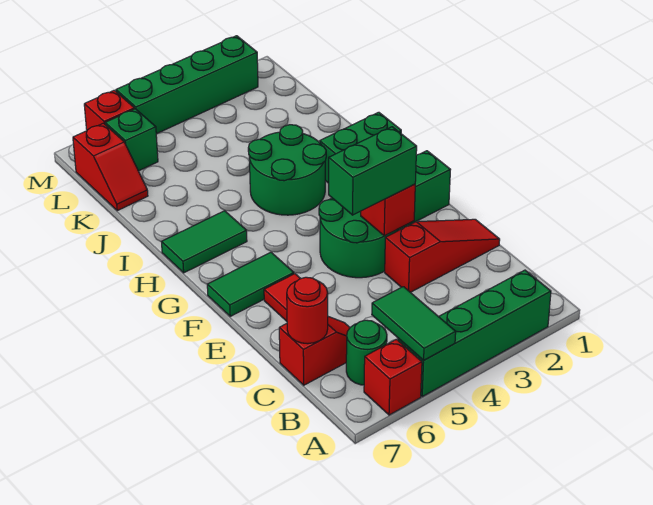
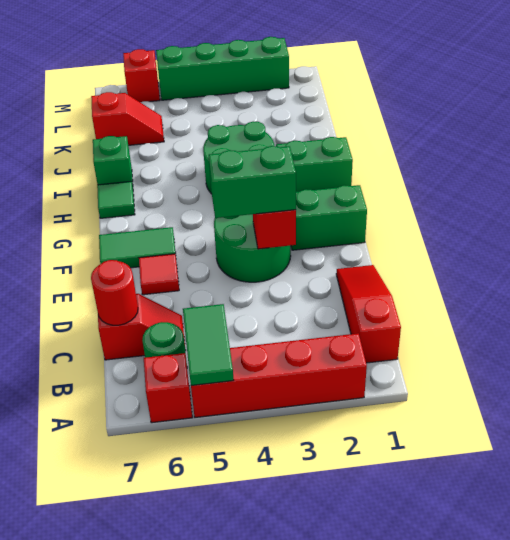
green 1x4 brick [398,270,551,396] -> red 1x4 brick [191,334,367,417]
red 1x3 slope [385,219,500,292] -> red 1x3 slope turned to [336,265,401,363]
green 1x2 tile [162,211,247,273] -> green 1x1 tile [97,181,135,218]
red 1x2 slope [73,123,148,211] -> red 1x2 slope turned to [91,92,164,145]
green 1x1 brick [105,109,158,171] -> green 1x1 brick moved to [93,136,133,186]

